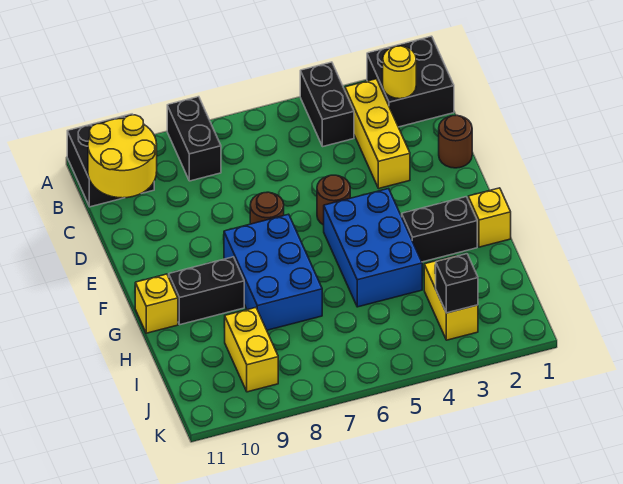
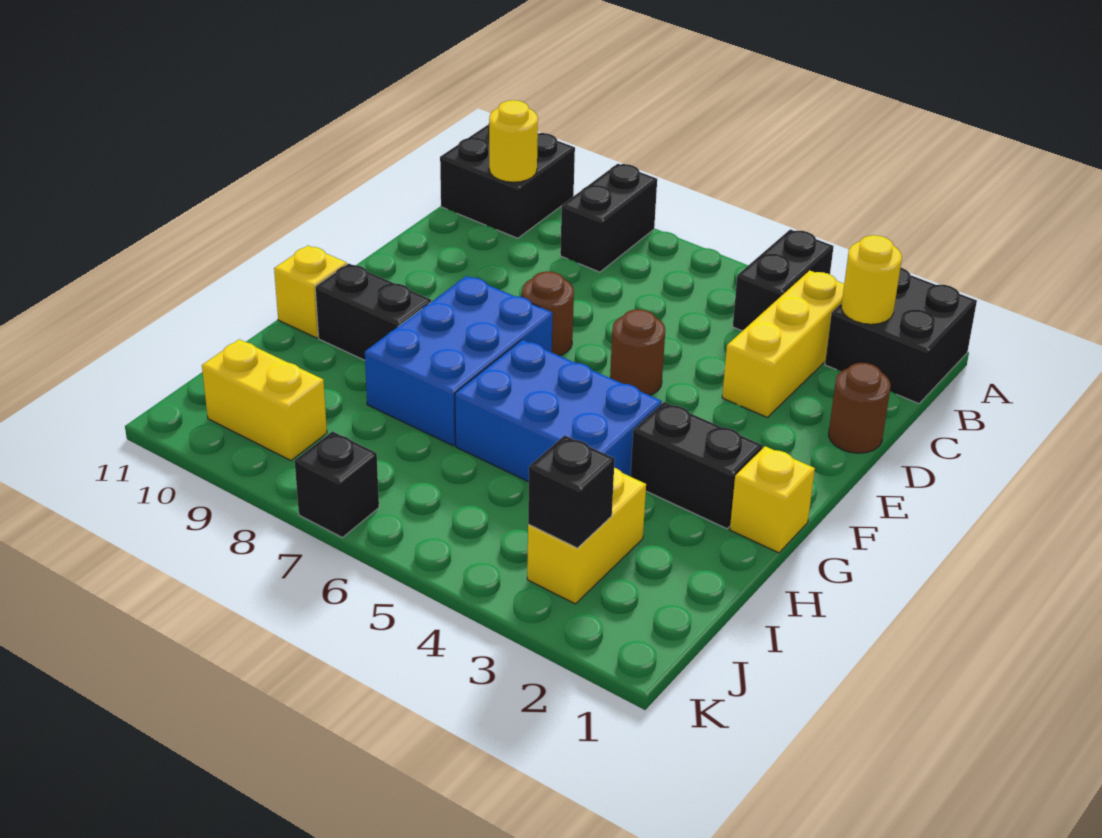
yellow 2x2 round brick [88,115,157,198] -> yellow 1x1 round brick [489,100,538,182]
blue 2x3 brick [324,189,422,307] -> blue 2x3 brick turned to [455,340,662,482]
yellow 1x2 brick [225,308,278,392] -> yellow 1x2 brick turned to [202,339,327,460]
none -> black 1x1 brick [295,431,379,538]

